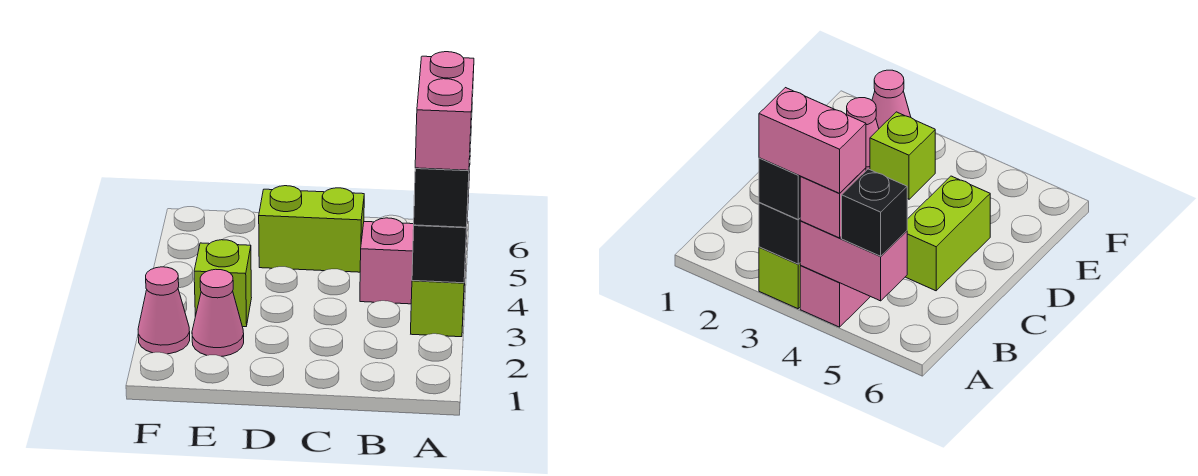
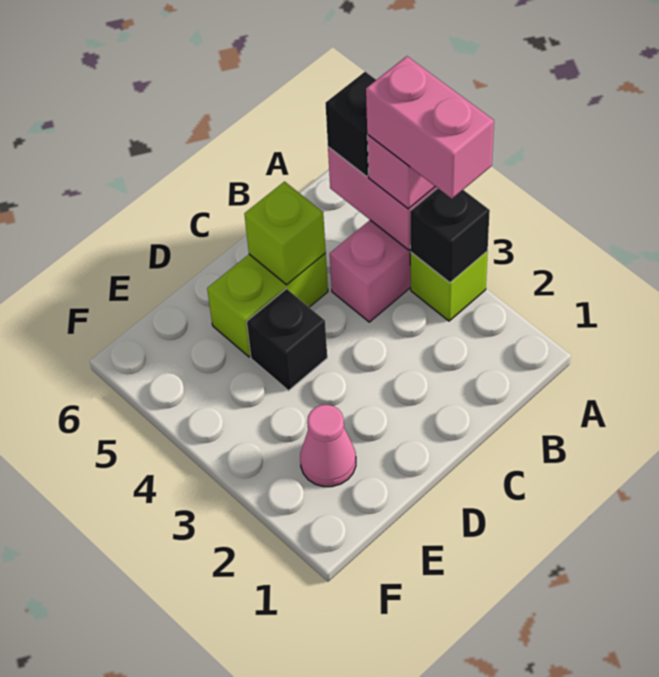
black 1x1 brick [414,160,470,227] -> black 1x1 brick moved to [247,289,327,391]
lime 1x1 brick [194,240,252,327] -> lime 1x1 brick moved to [244,182,326,285]
pink 1x1 cone [138,267,190,354] -> none

